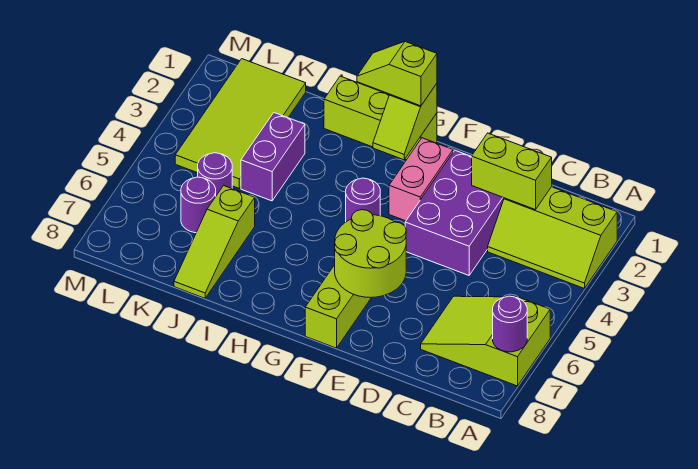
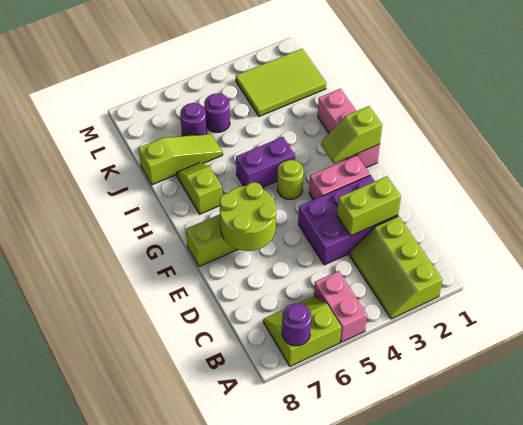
none -> pink 1x2 brick [314,271,367,342]
lime 2x3 slope [421,296,550,386] -> lime 2x2 slope [263,296,341,366]
lime 1x2 brick [472,133,552,210] -> lime 1x2 brick turned to [337,176,401,236]
lime 1x3 brick [324,76,437,160] -> pink 1x3 brick [318,89,380,168]
lime 1x2 slope [357,42,437,106] -> lime 1x2 slope moved to [176,163,222,214]
purple 1x1 round brick [346,178,380,222] -> lime 1x1 round brick [277,160,304,199]
purple 1x2 brick [241,113,305,201] -> purple 1x2 brick moved to [236,137,295,188]
lime 1x3 slope [174,186,255,298] -> lime 1x3 slope turned to [139,134,223,185]
lime 2x4 tile [175,59,306,188] -> lime 2x3 tile [236,49,326,116]

